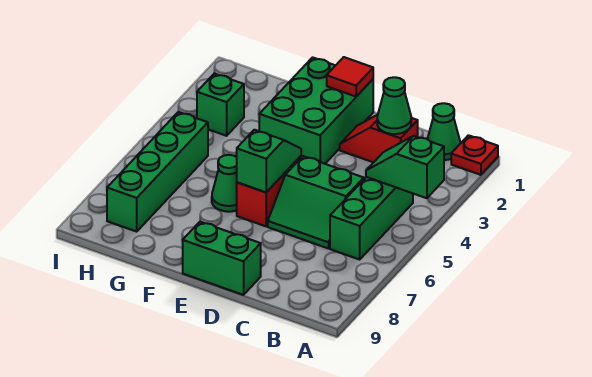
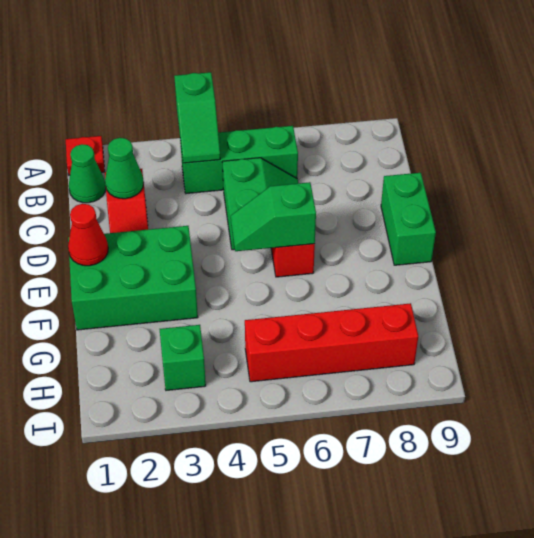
red 1x1 tile [327,57,373,96] -> red 1x1 cone [68,204,108,266]
green 1x1 cone [212,155,237,212] -> none
green 1x4 brick [107,112,208,232] -> red 1x4 brick [245,303,418,382]

